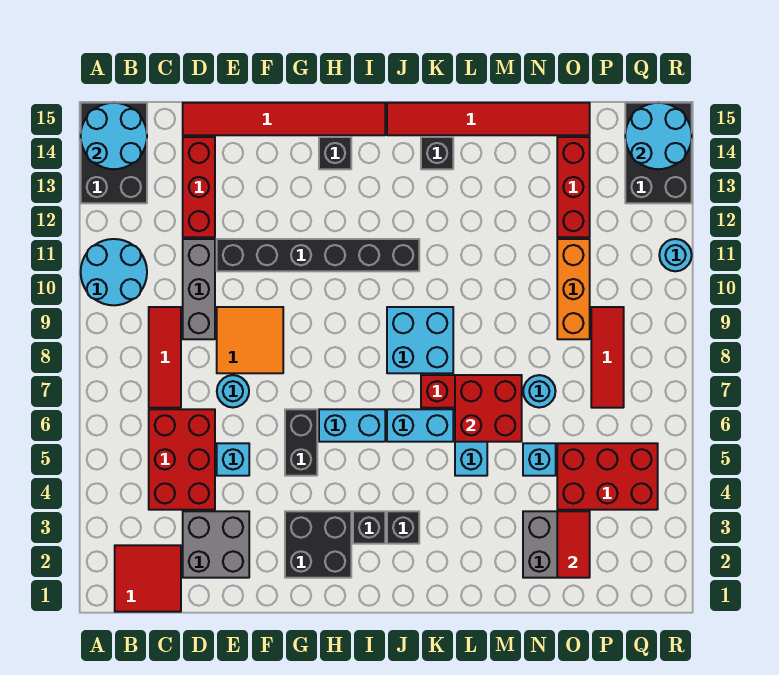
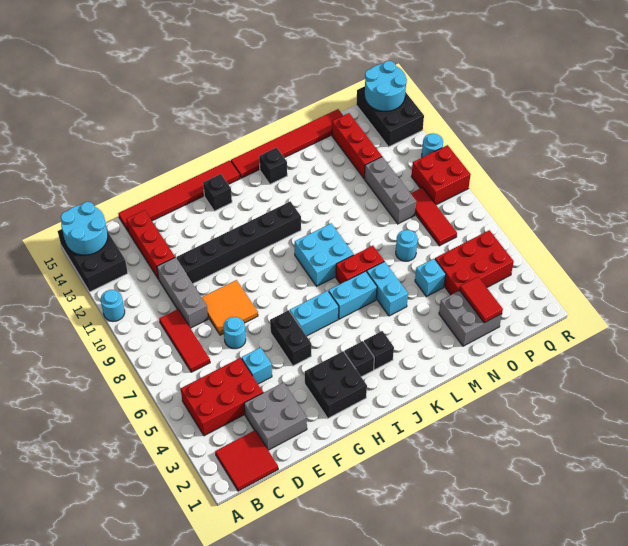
cyan 2x2 round brick [81,239,147,305] -> cyan 1x1 round brick [101,290,125,321]
red 2x3 brick [149,409,215,510] -> red 2x3 brick turned to [181,358,263,436]
red 2x2 brick [455,375,522,442] -> red 2x2 brick moved to [411,145,471,205]
orange 1x3 brick [557,239,590,339] -> grey 1x3 brick [365,157,416,224]

